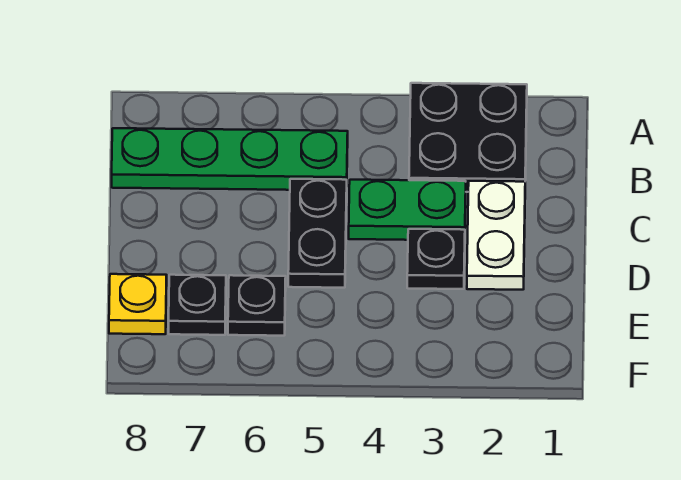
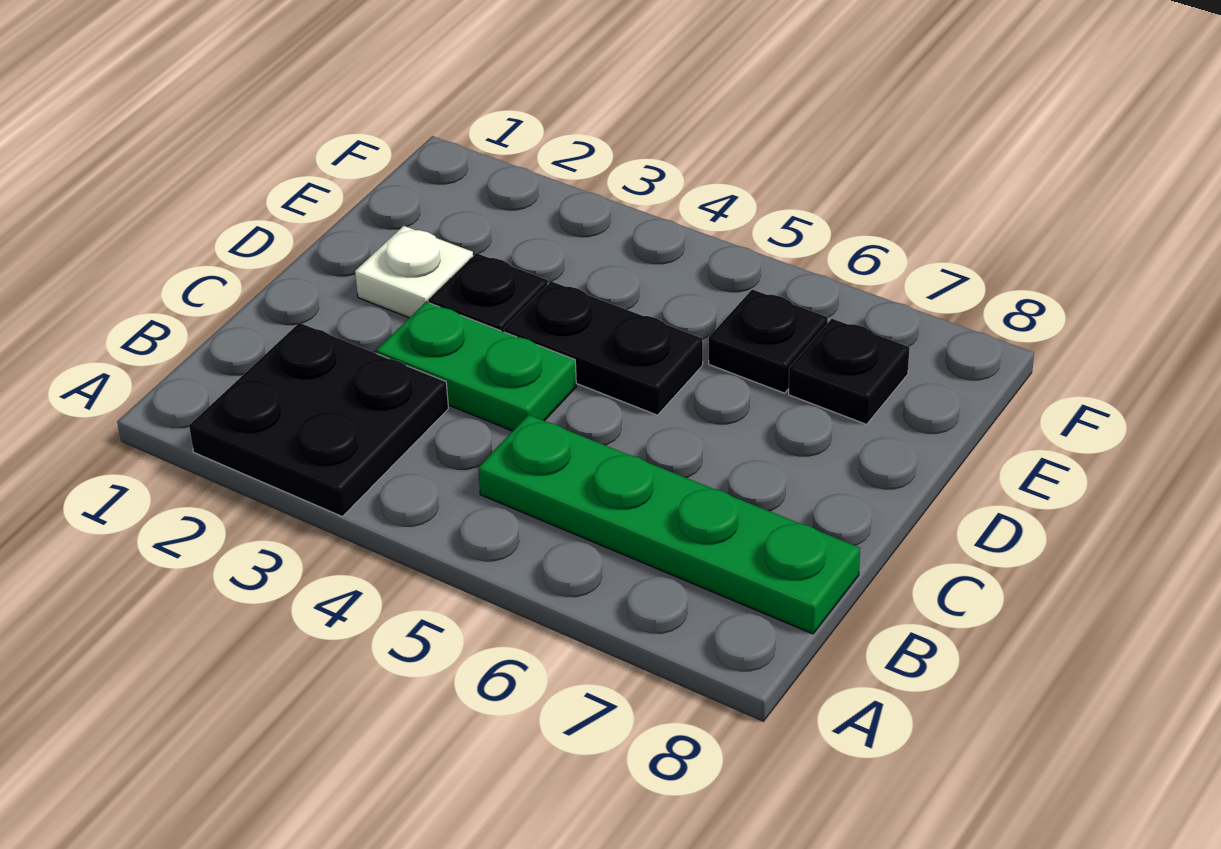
white 1x2 plate [467,181,525,290] -> white 1x1 plate [355,226,473,318]
black 1x2 plate [288,179,347,288] -> black 1x2 plate turned to [504,281,703,415]
yellow 1x1 plate [109,274,167,334] -> none

